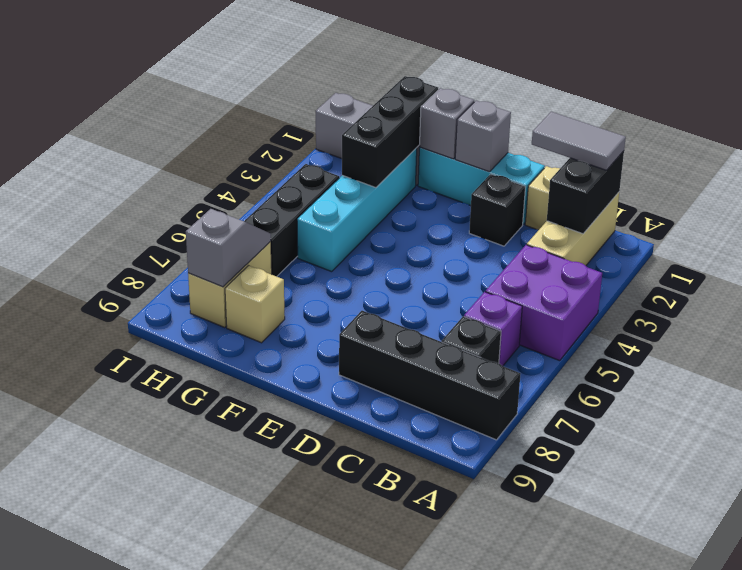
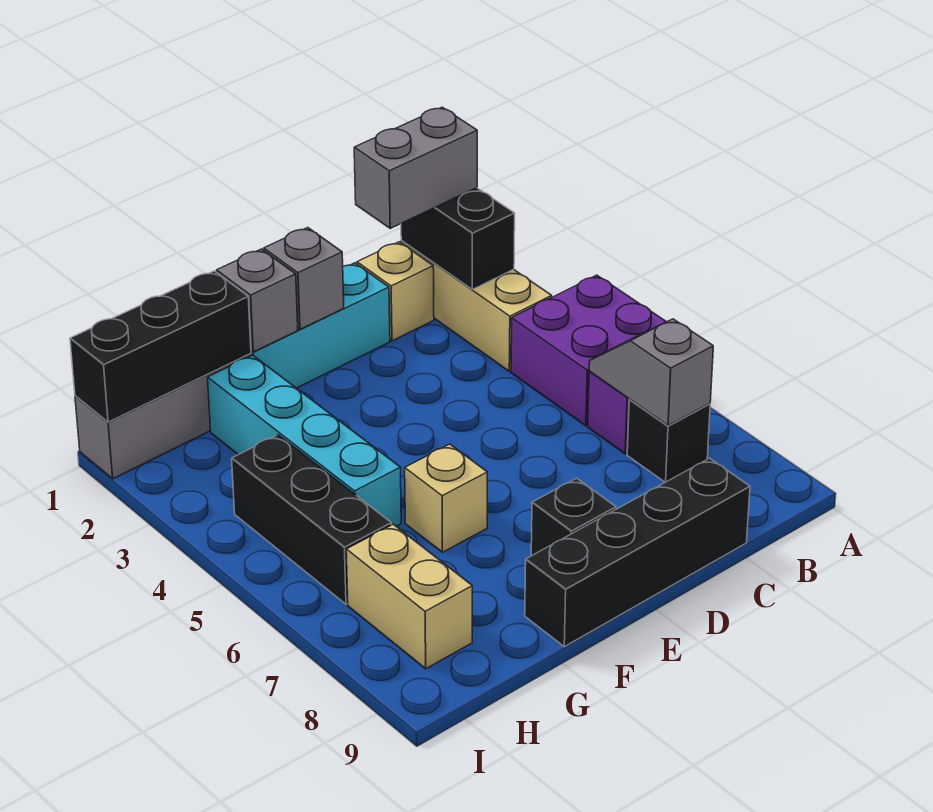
black 1x4 brick [339,311,520,440] -> black 1x4 brick moved to [525,458,750,647]
grey 1x2 tile [532,112,626,170] -> grey 1x2 brick [354,107,477,228]
black 1x1 brick [469,174,525,246] -> black 1x1 brick moved to [531,478,616,556]
black 1x3 brick [342,76,438,188] -> black 1x3 brick turned to [70,271,251,422]
tan 1x1 brick [225,266,285,343] -> tan 1x1 brick moved to [405,444,487,552]
grey 1x2 slope [186,209,271,287] -> grey 1x2 slope moved to [589,319,713,426]

